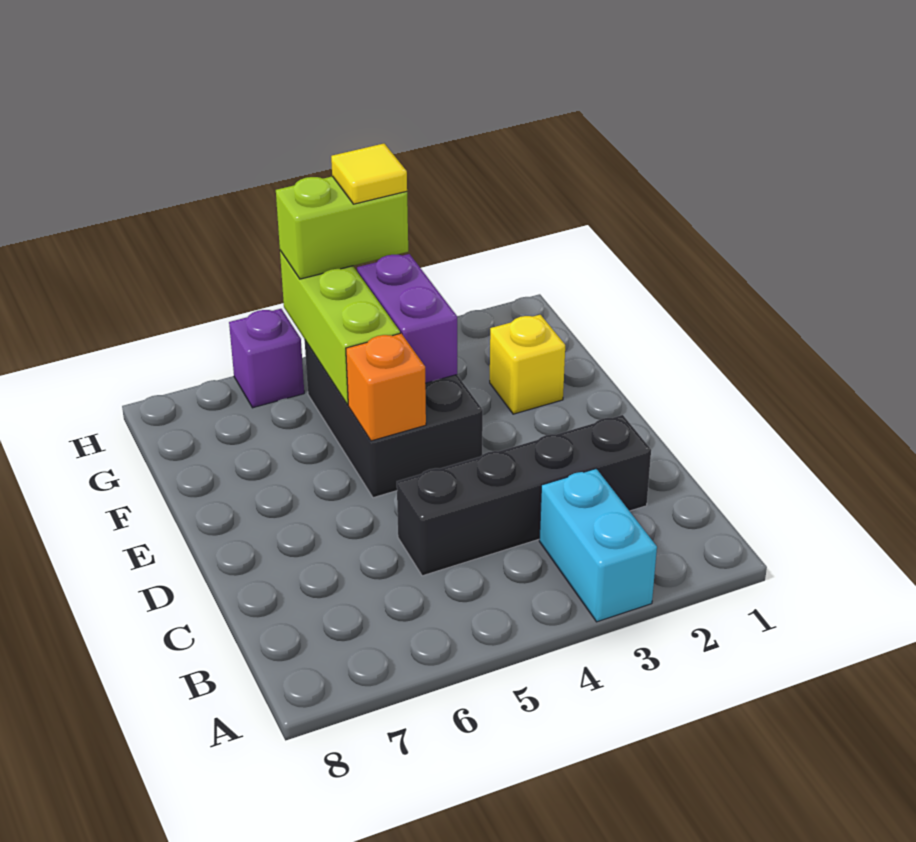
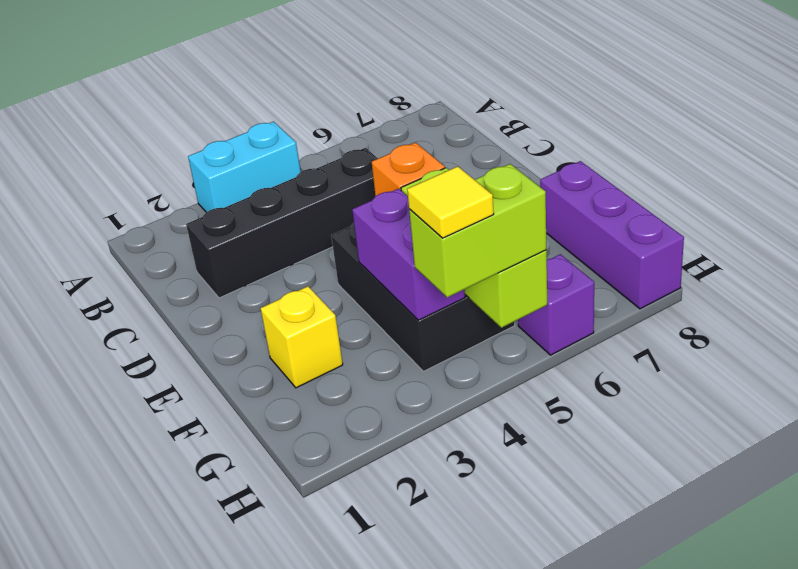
cyan 1x2 brick [539,469,657,622] -> cyan 1x2 brick turned to [188,122,301,212]
none -> purple 1x3 brick [540,161,684,309]

